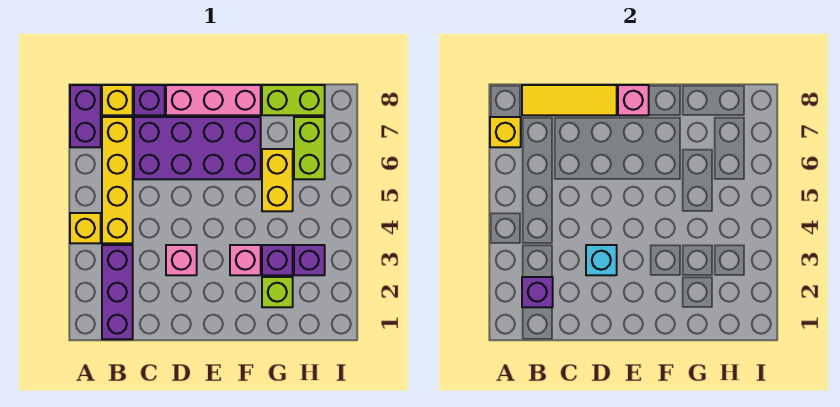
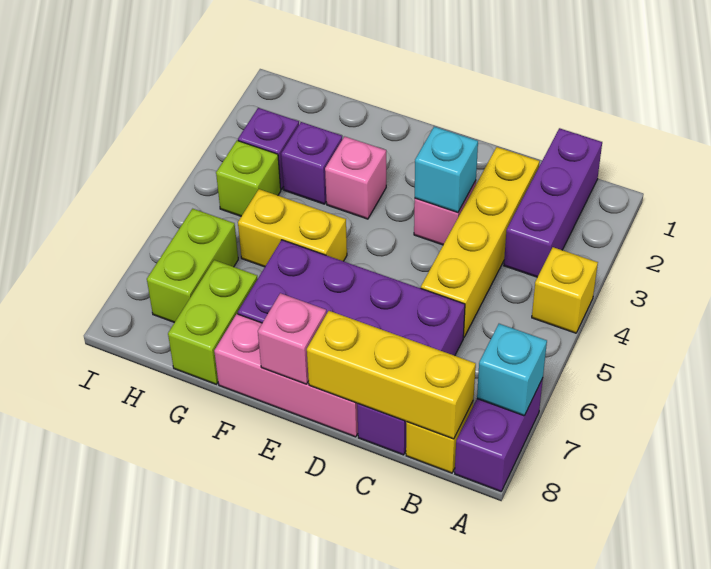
yellow 1x1 brick [490,117,521,147] -> cyan 1x1 brick [477,324,547,416]
purple 1x1 brick [522,277,553,307] -> none
yellow 1x4 brick [102,117,133,243] -> yellow 1x4 brick moved to [421,147,540,338]
yellow 1x3 tile [522,85,617,115] -> yellow 1x3 brick [307,311,476,439]
lime 1x1 brick [262,277,293,307] -> lime 1x1 brick moved to [216,141,281,216]
yellow 1x2 brick [262,149,293,211] -> yellow 1x2 brick turned to [238,189,347,267]
lime 1x2 brick [262,85,325,115] -> lime 1x2 brick turned to [168,260,258,384]

